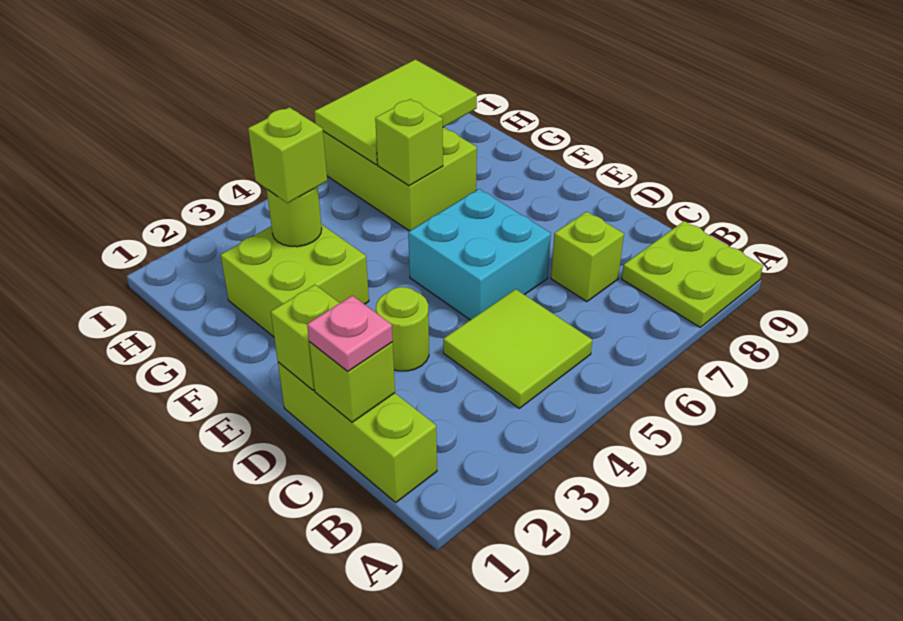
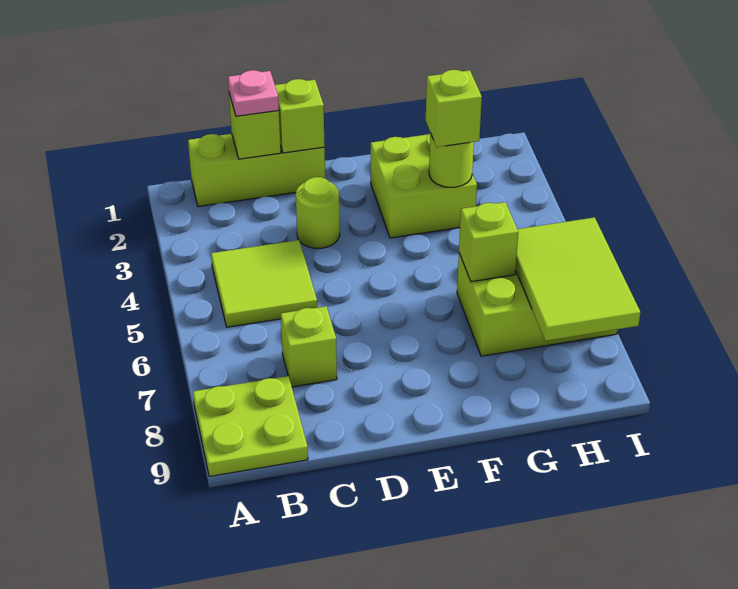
cyan 2x2 brick [408,189,551,320] -> none

